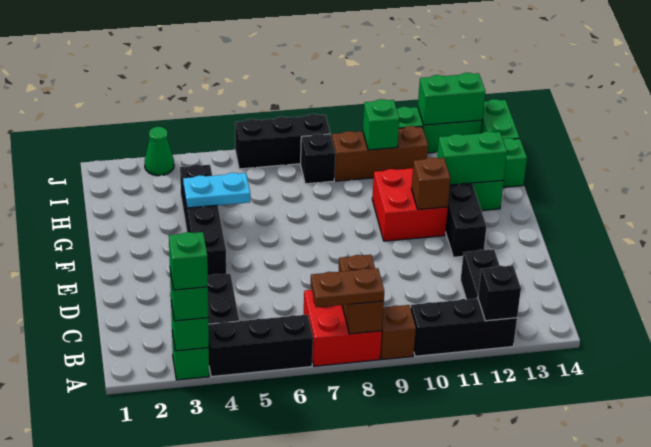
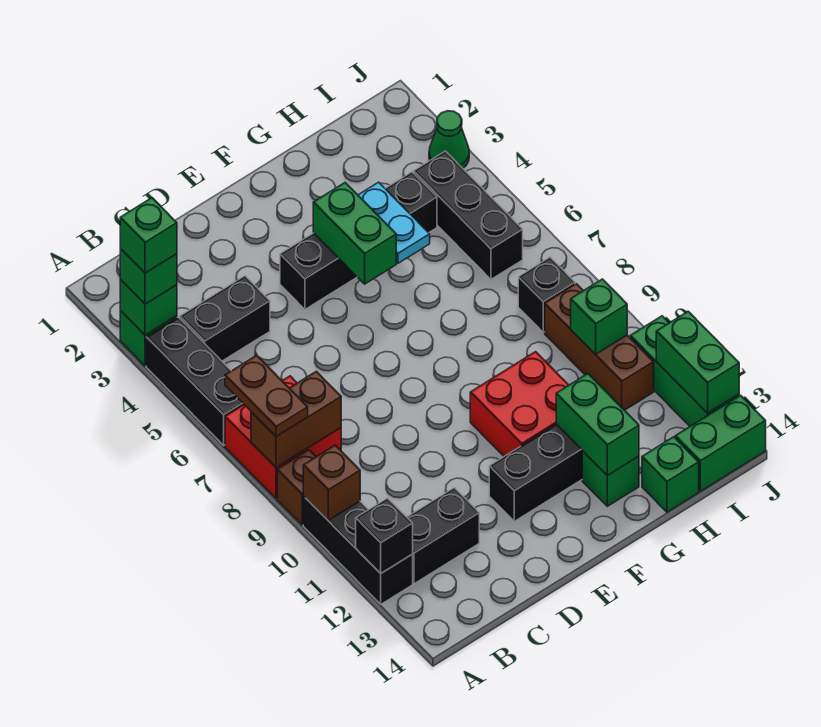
none -> green 1x2 brick [313,183,396,284]
brown 1x1 brick [411,157,450,210] -> brown 1x1 brick moved to [303,445,360,520]
black 1x3 brick [235,114,330,169] -> black 1x3 brick moved to [414,151,523,279]

